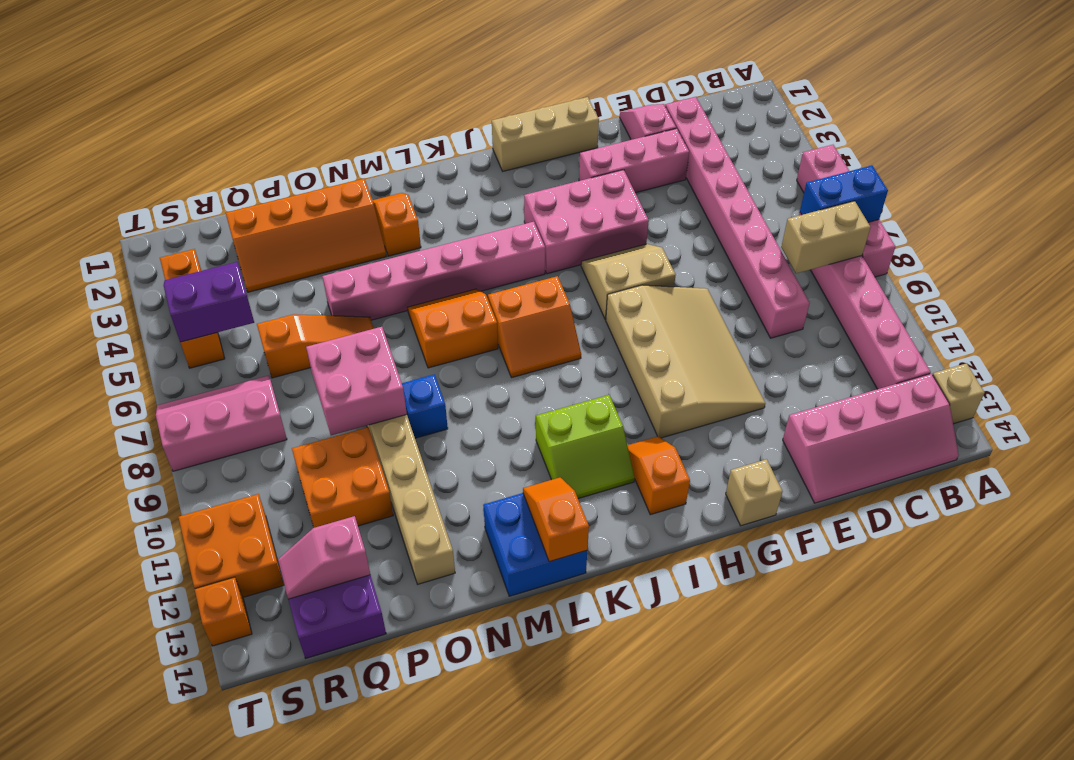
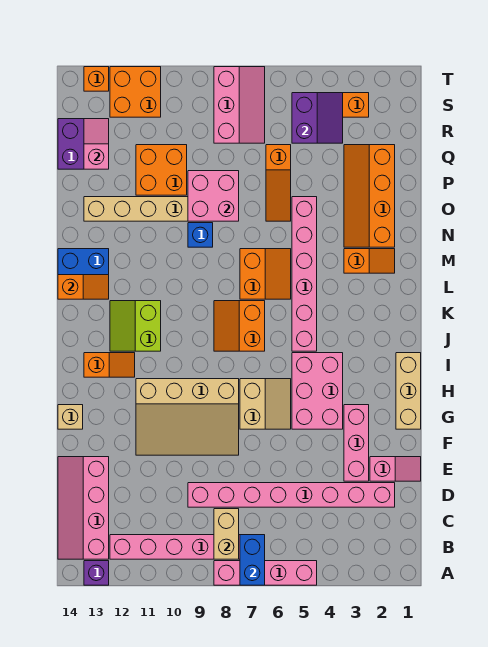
tan 1x1 brick [933,363,984,424] -> purple 1x1 brick [84,561,109,585]

